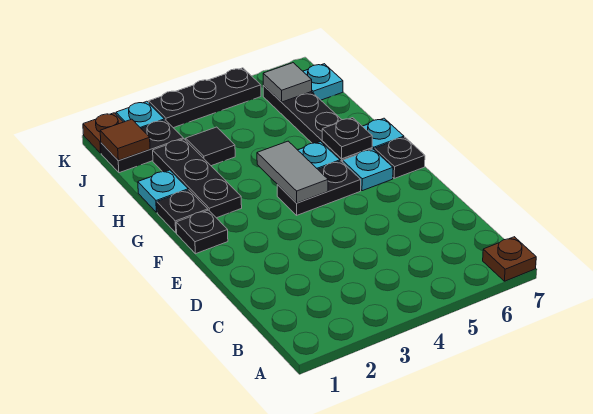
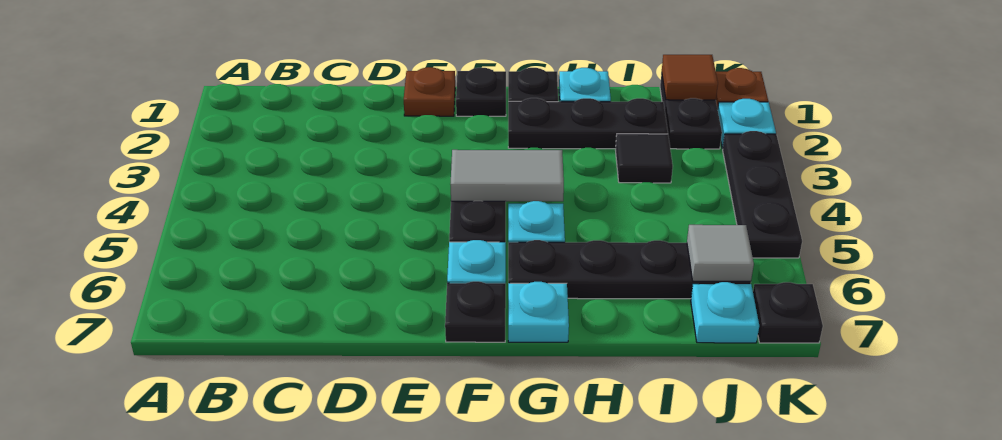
brown 1x1 plate [483,237,536,281] -> brown 1x1 plate moved to [404,67,455,116]
black 1x1 plate [322,118,372,159] -> black 1x1 plate moved to [753,282,823,343]

